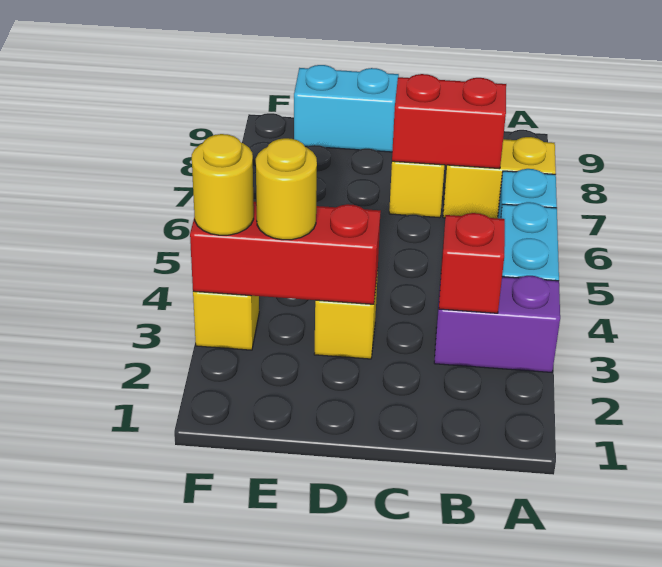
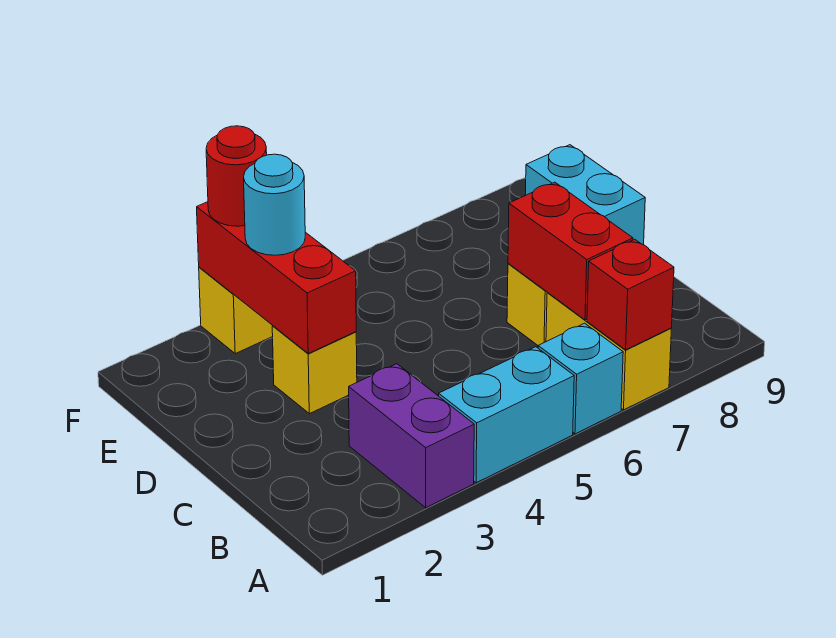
red 1x1 brick [439,213,505,313] -> red 1x1 brick moved to [587,240,674,350]
yellow 1x1 round brick [256,138,317,240] -> cyan 1x1 round brick [244,154,305,255]
yellow 1x1 round brick [192,134,254,235] -> red 1x1 round brick [206,126,267,226]

